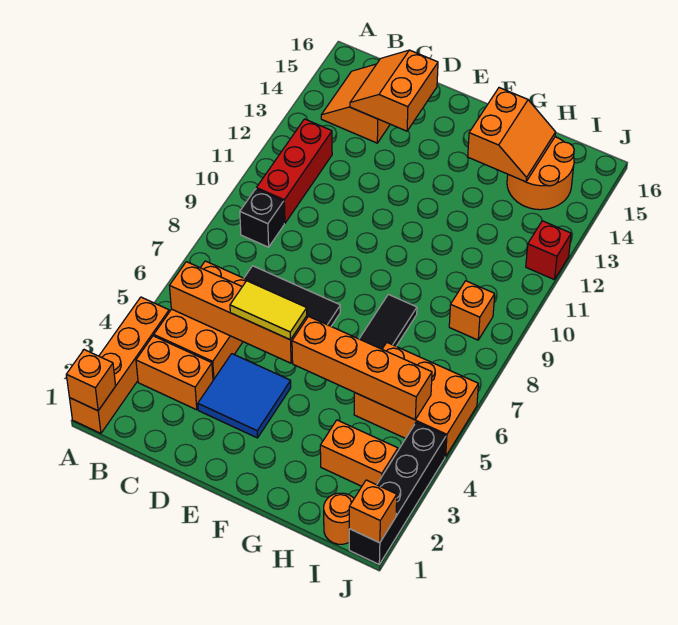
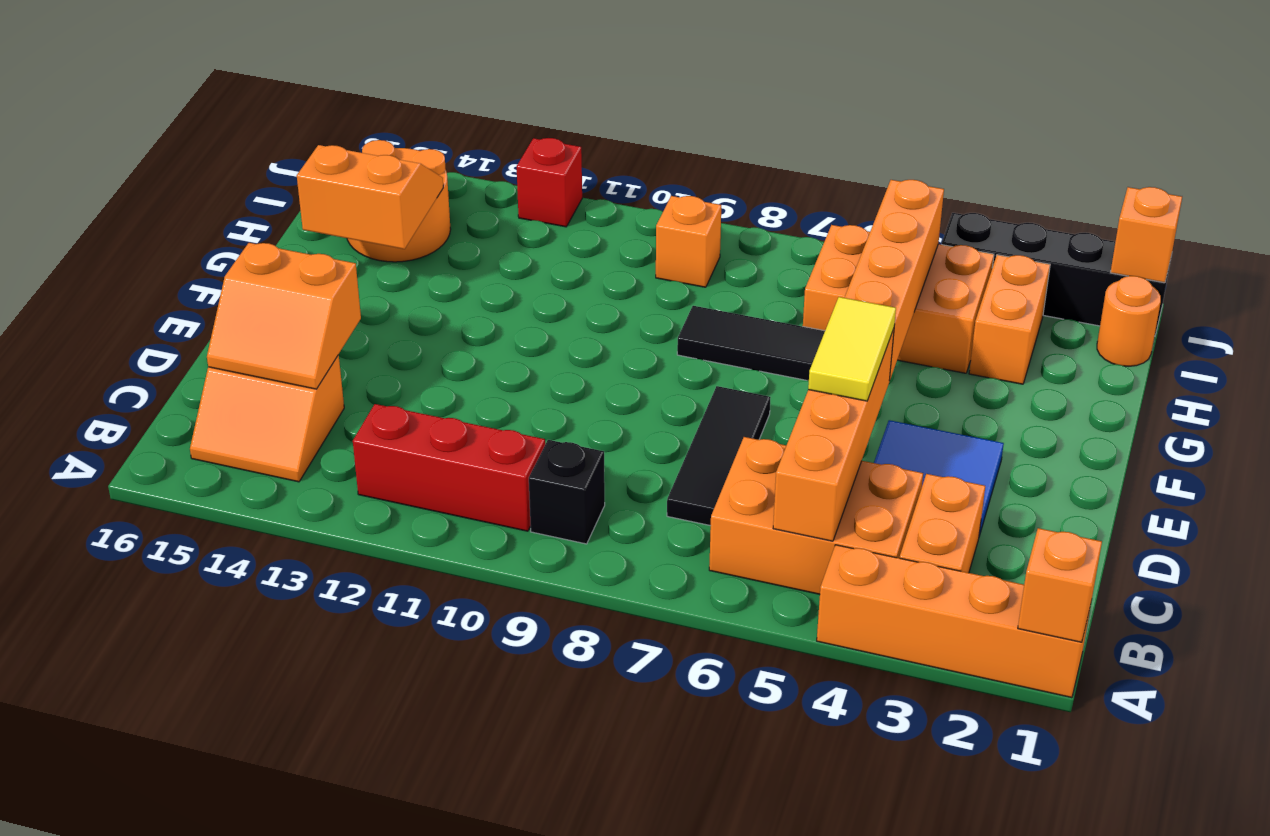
orange 2x3 brick [354,343,478,457] -> orange 2x3 brick turned to [803,225,994,373]

